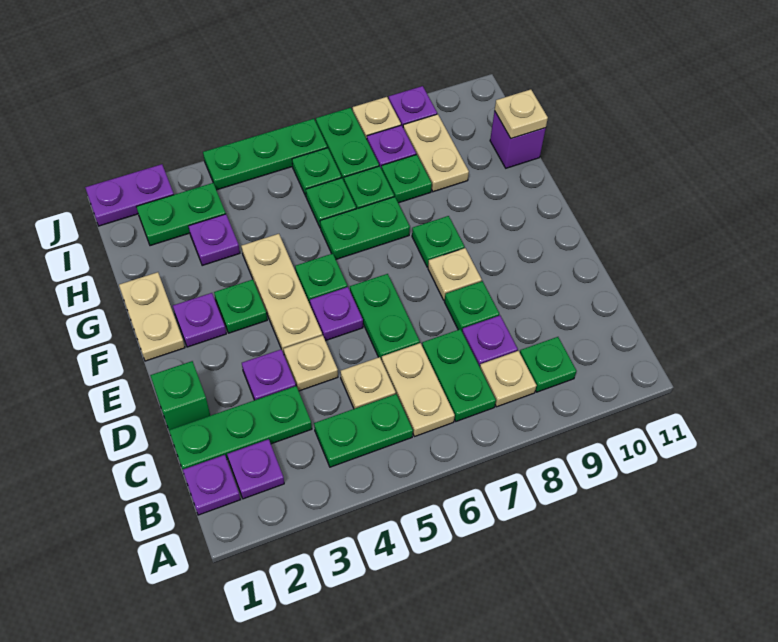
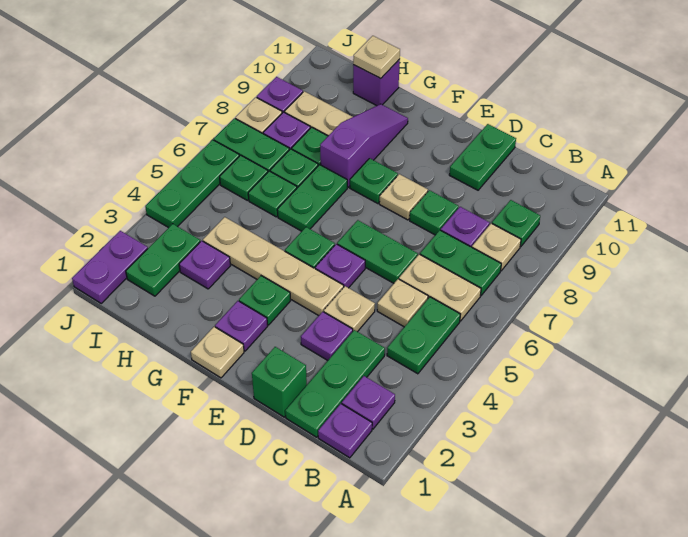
none -> green 1x2 plate [449,124,516,190]
tan 1x3 plate [241,234,322,354] -> tan 1x4 plate [203,217,344,316]
tan 1x2 plate [119,272,185,361] -> tan 1x1 plate [191,327,244,378]
none -> purple 1x3 slope [320,104,408,187]

